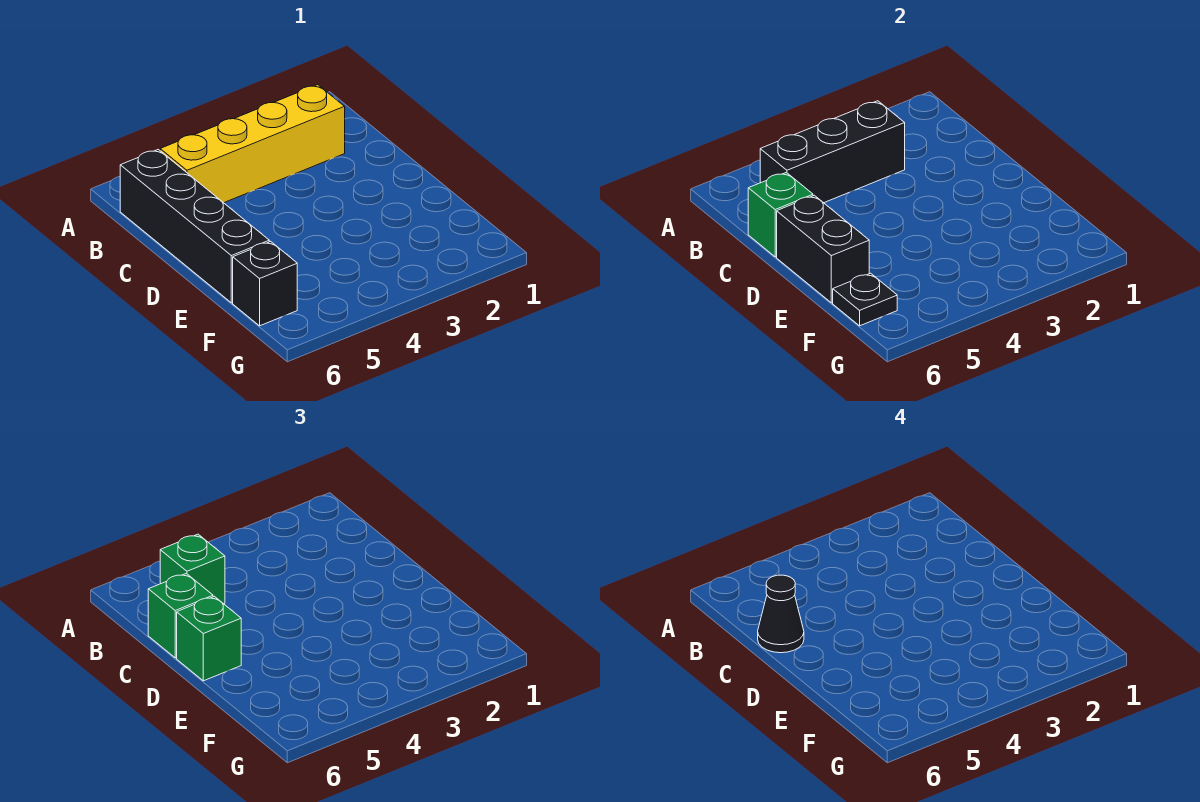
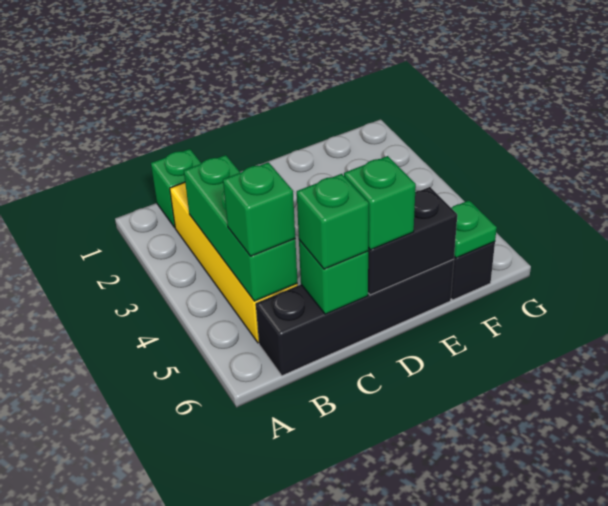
none -> green 1x1 brick [151,149,201,227]
black 1x3 brick [760,101,905,203] -> green 1x3 brick [184,155,298,301]
black 1x1 cone [758,575,804,653] -> none
black 1x1 plate [833,273,897,326] -> green 1x1 plate [452,200,497,258]

